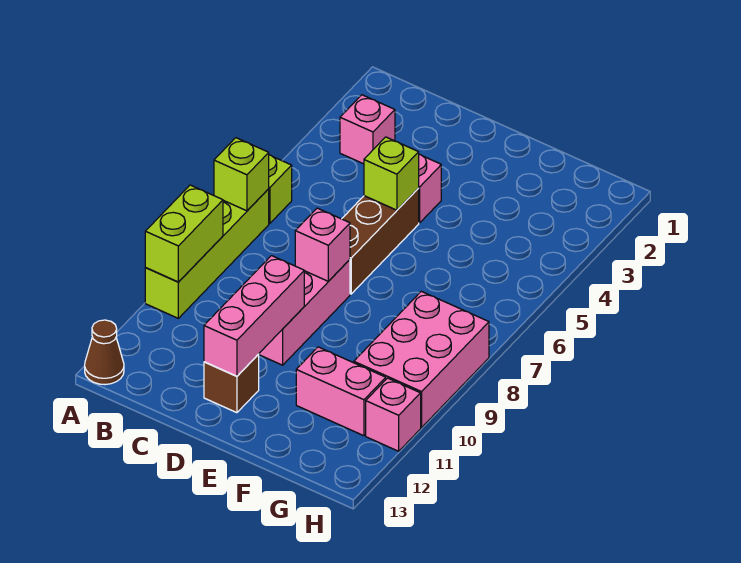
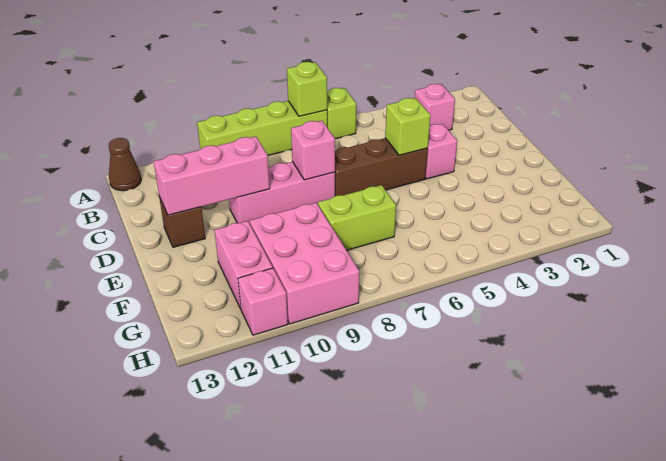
lime 1x2 brick [145,185,223,282] -> lime 1x2 brick moved to [318,185,396,250]
pink 2x3 brick [354,291,489,428] -> pink 2x3 brick turned to [250,203,359,324]

